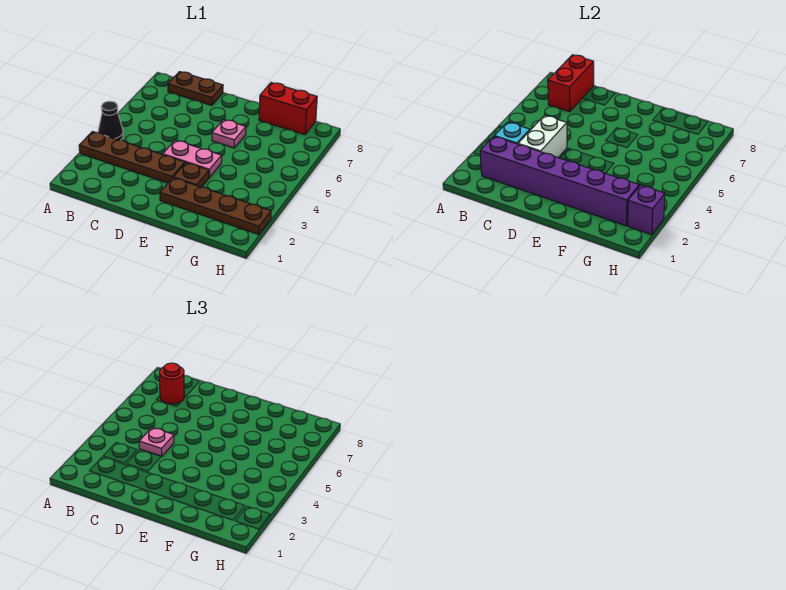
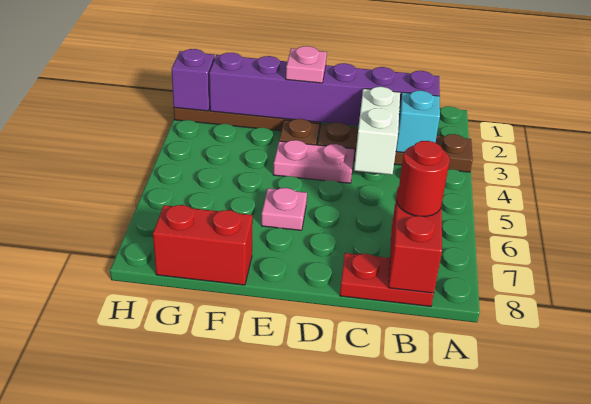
black 1x1 cone [98,101,123,140] -> none
brown 1x2 plate [168,72,223,105] -> red 1x2 plate [340,253,434,306]
pink 1x1 plate [139,427,174,457] -> pink 1x1 plate moved to [286,46,327,83]

